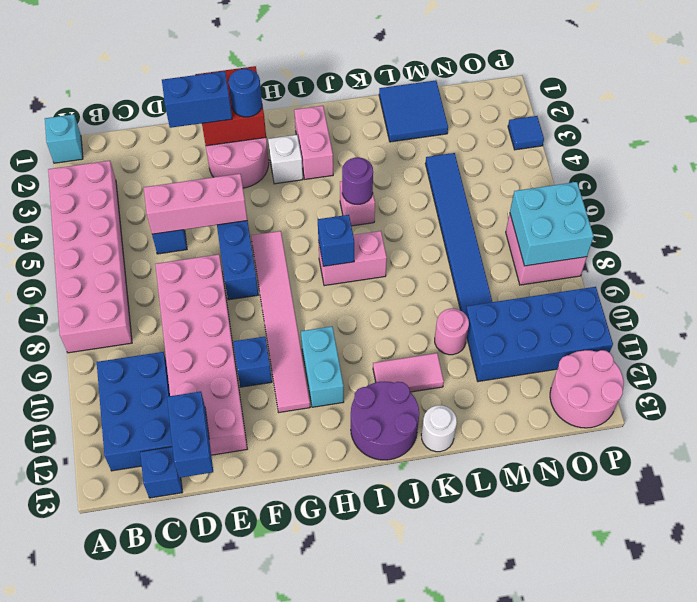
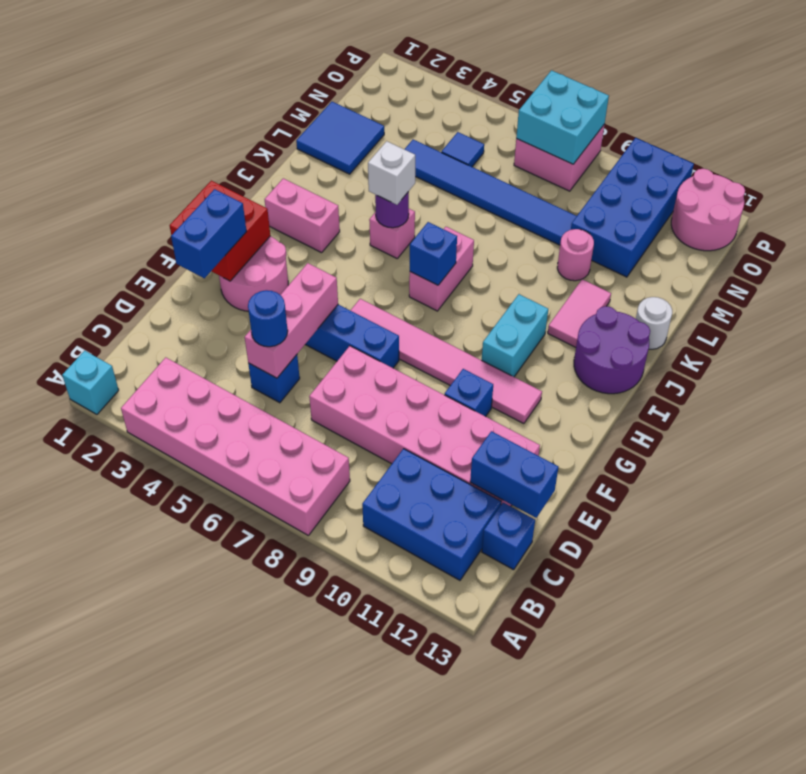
blue 1x1 round brick [229,69,262,117] -> blue 1x1 round brick moved to [248,290,288,347]
white 1x1 brick [268,135,303,184] -> white 1x1 brick moved to [368,141,415,205]
cyan 1x2 brick [301,326,344,407] -> cyan 1x2 brick turned to [482,294,548,377]
blue 1x1 tile [508,116,544,150] -> blue 1x1 tile moved to [441,132,484,167]

